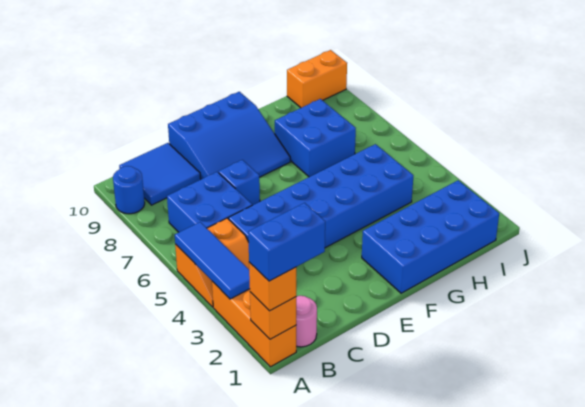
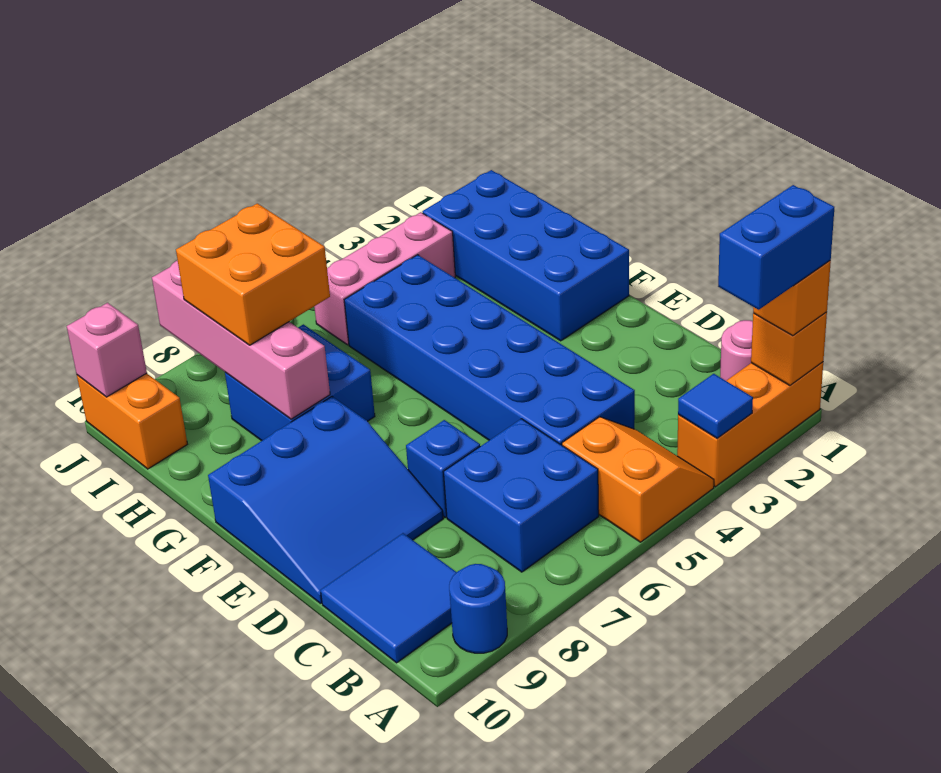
blue 1x2 brick [248,203,325,281] -> blue 1x2 brick turned to [718,185,834,310]
blue 1x3 tile [175,222,250,299] -> blue 1x1 tile [678,374,753,438]
blue 3x3 slope [168,92,290,179] -> blue 3x3 slope turned to [208,397,443,604]
none -> pink 1x4 brick [152,260,330,419]
none -> orange 2x2 brick [176,203,330,345]
none -> pink 1x3 brick [314,212,455,345]
none -> pink 1x1 brick [67,303,147,397]

